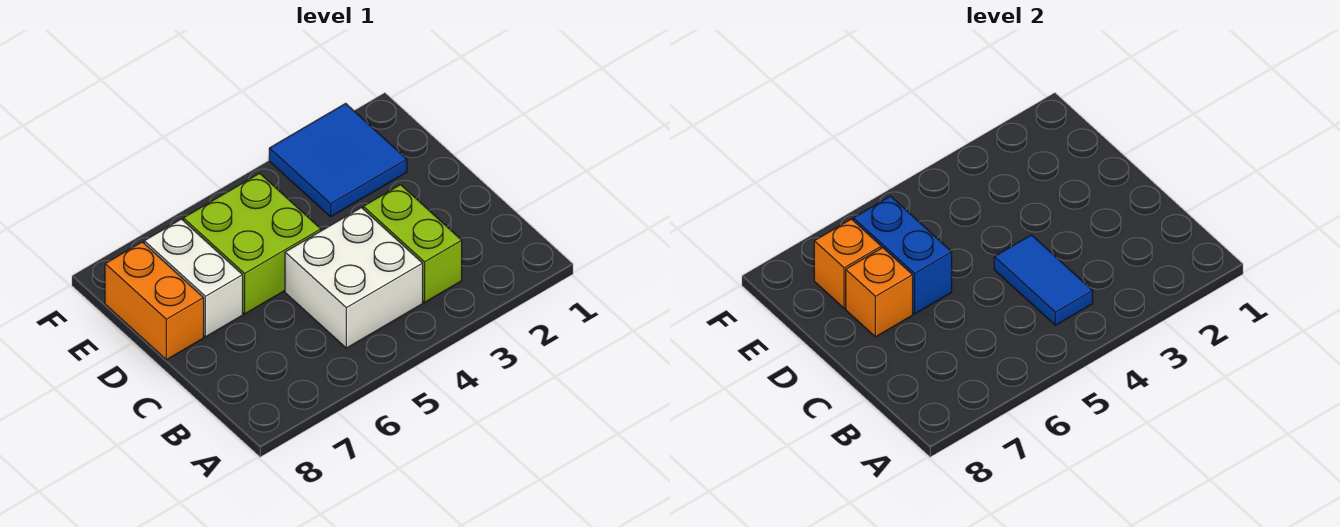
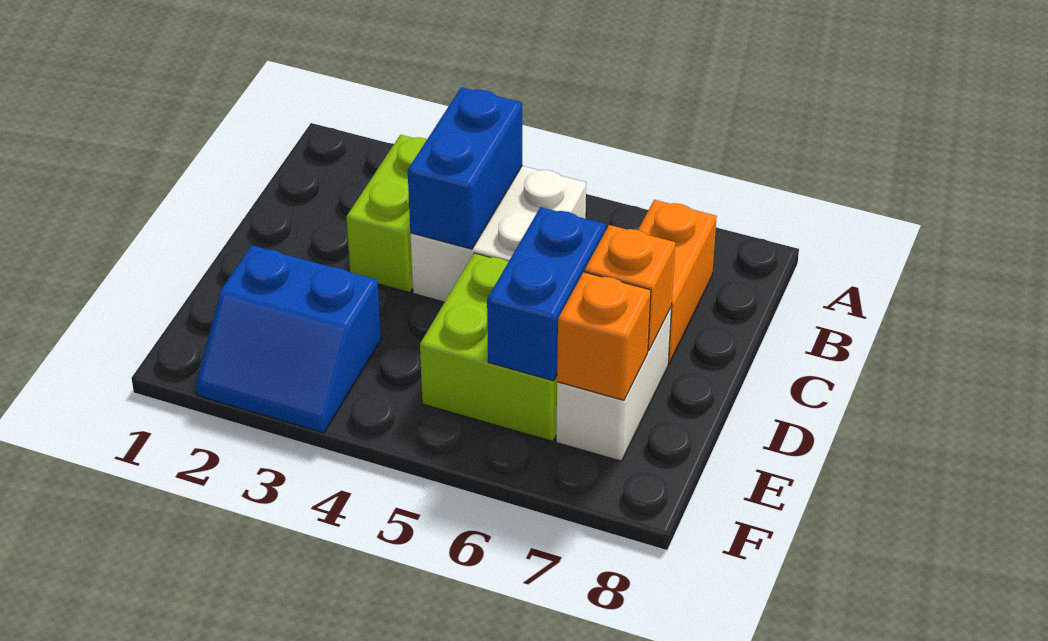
blue 1x2 tile [994,235,1093,325] -> blue 1x2 brick [408,87,522,249]
orange 1x2 brick [105,242,204,360] -> orange 1x2 brick moved to [638,200,717,364]
blue 2x2 tile [269,104,407,217] -> blue 2x2 slope [196,245,381,433]

